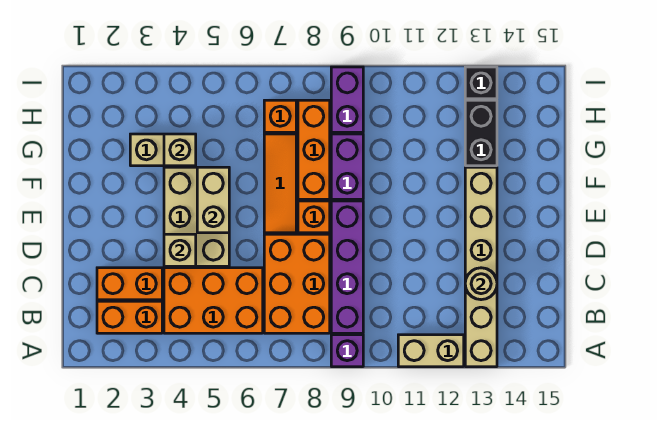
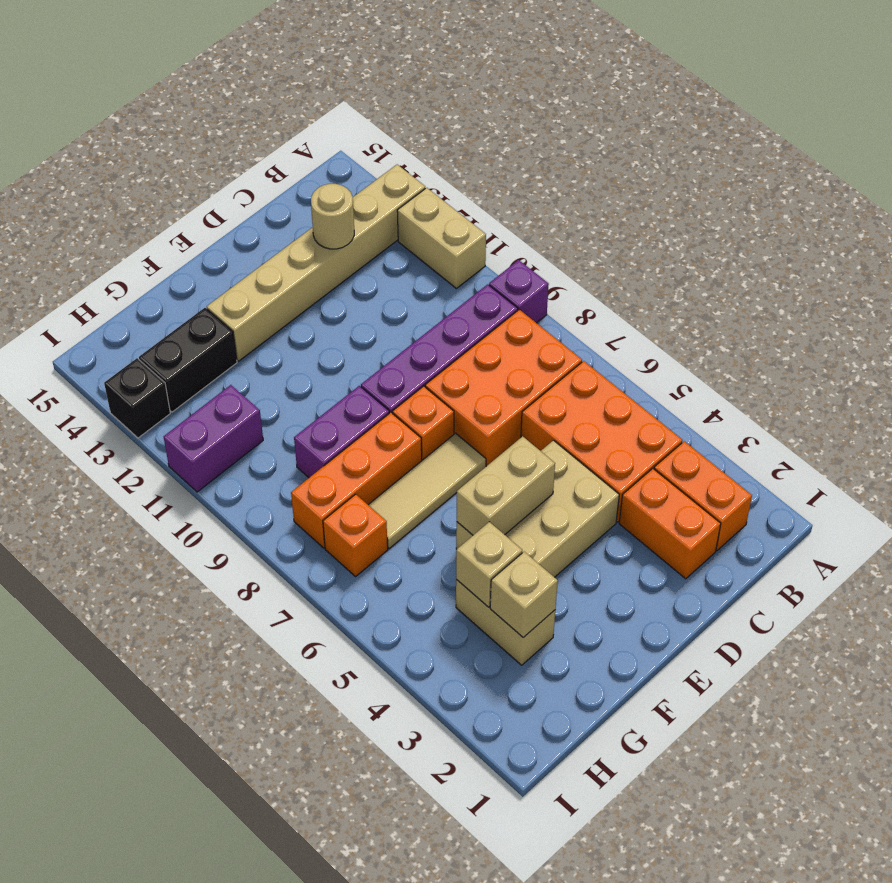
tan 1x1 brick [164,234,196,266] -> tan 1x1 brick moved to [490,552,558,637]
orange 1x3 tile [264,134,296,233] -> tan 1x3 tile [368,433,486,548]
purple 1x2 brick [331,67,363,132] -> purple 1x2 brick moved to [164,385,263,492]

